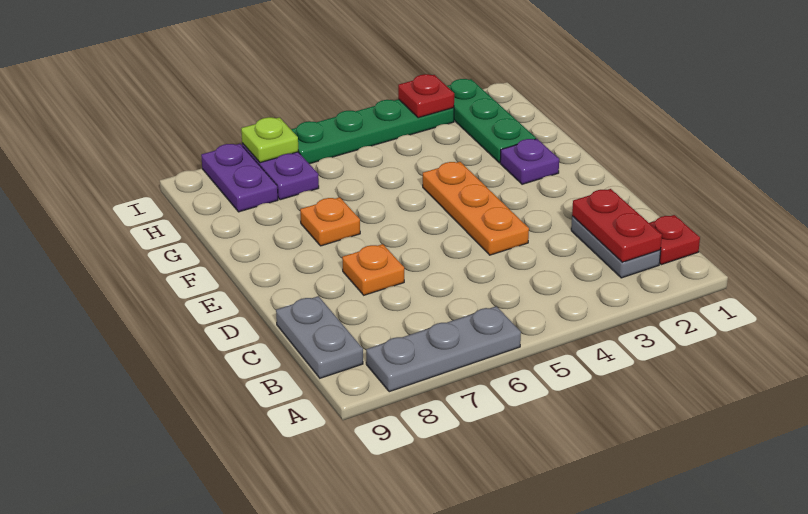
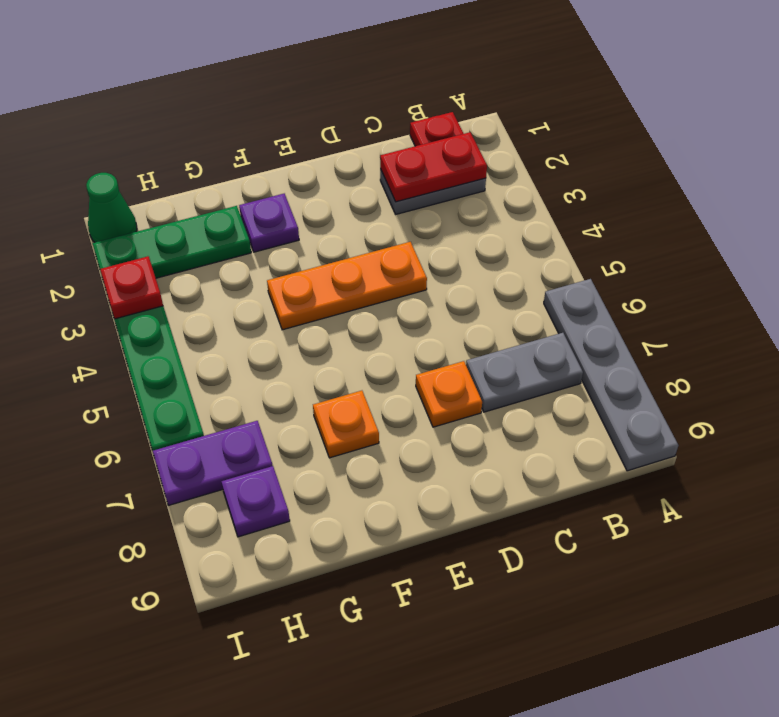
grey 1x3 plate [366,306,521,392] -> grey 1x4 plate [544,279,678,471]
grey 1x2 plate [276,296,363,378] -> grey 1x2 plate moved to [466,333,583,412]
purple 1x2 plate [201,144,278,212] -> purple 1x1 plate [221,466,290,537]
none -> green 1x1 cone [86,173,137,242]
lime 1x1 plate [241,117,298,163] -> none

